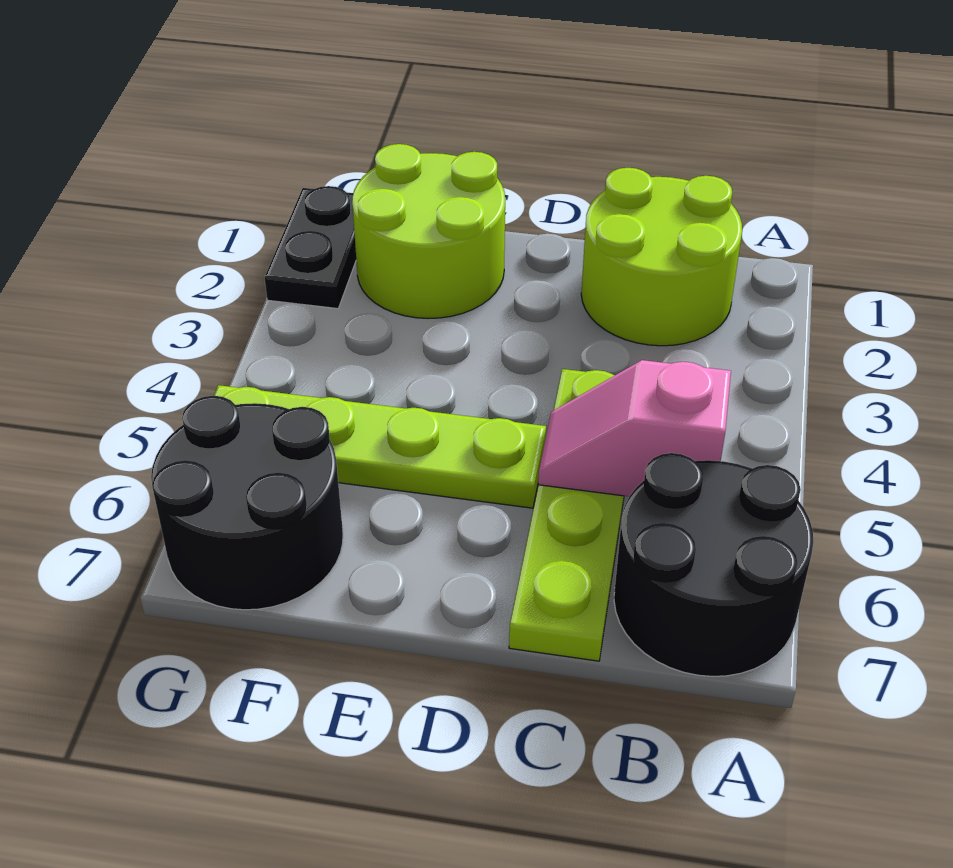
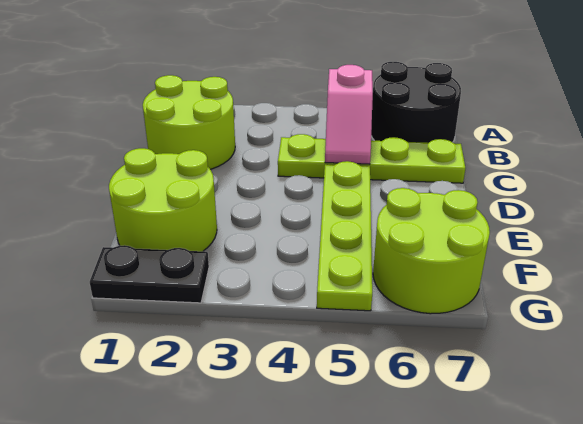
black 2x2 round brick [151,396,343,610] -> lime 2x2 round brick [373,188,490,314]

